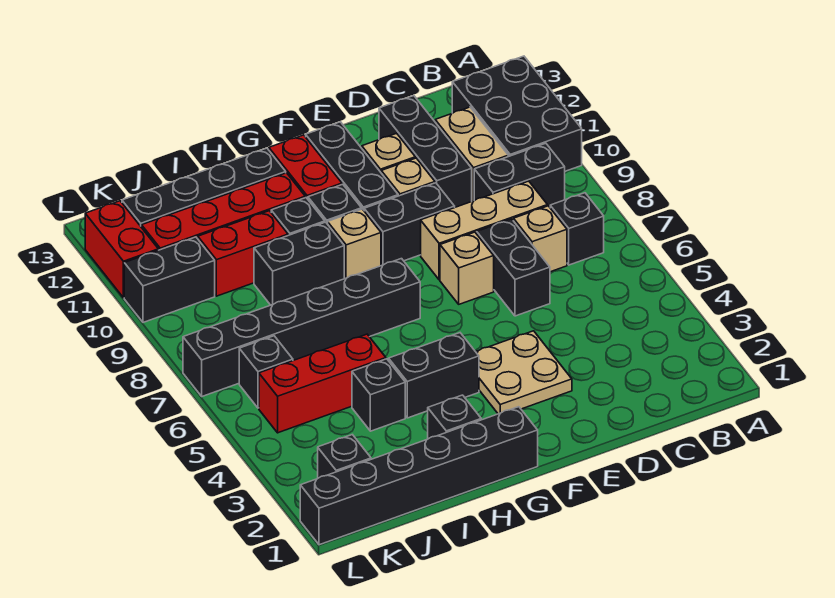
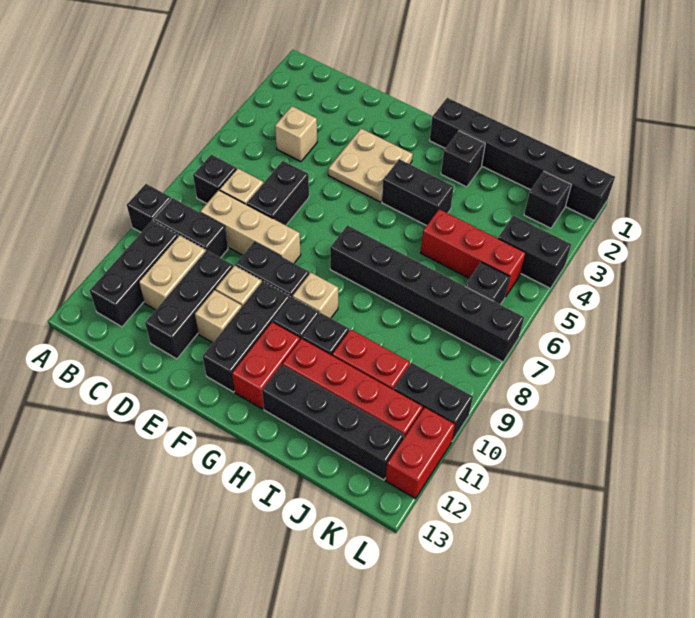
black 2x3 brick [452,56,582,171] -> black 1x3 brick [90,221,178,327]
tan 1x1 brick [440,232,494,304] -> tan 1x1 brick moved to [275,106,317,162]
black 1x2 brick [254,222,344,305] -> black 1x2 brick moved to [498,216,571,289]
black 1x1 brick [352,359,405,431] -> black 1x1 brick moved to [127,184,171,232]

